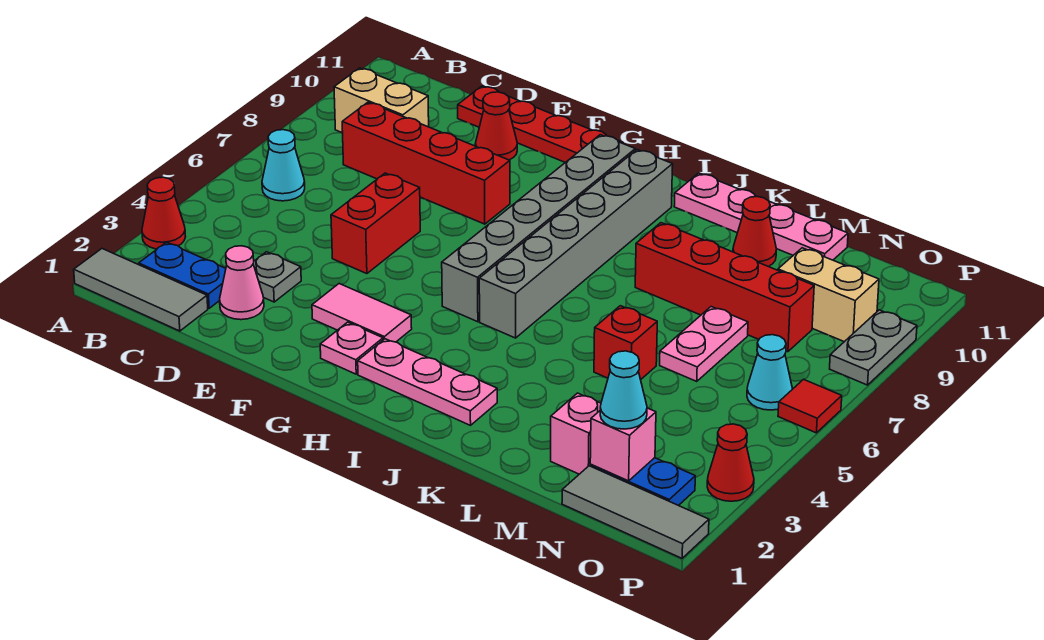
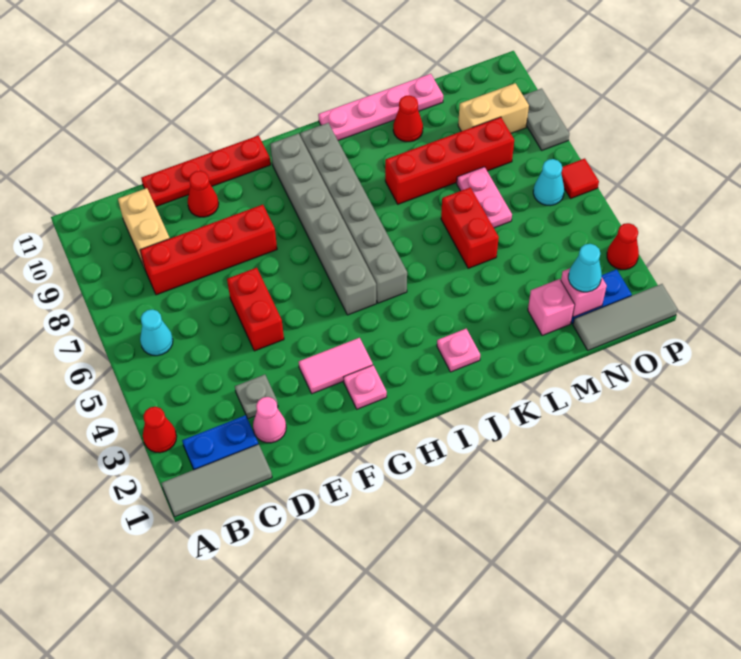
tan 1x2 brick [334,68,429,133] -> tan 1x2 brick turned to [118,188,170,266]
pink 1x3 plate [358,339,497,425] -> pink 1x1 plate [437,329,480,372]
red 1x1 brick [594,306,657,380] -> red 1x2 brick [441,187,499,268]

